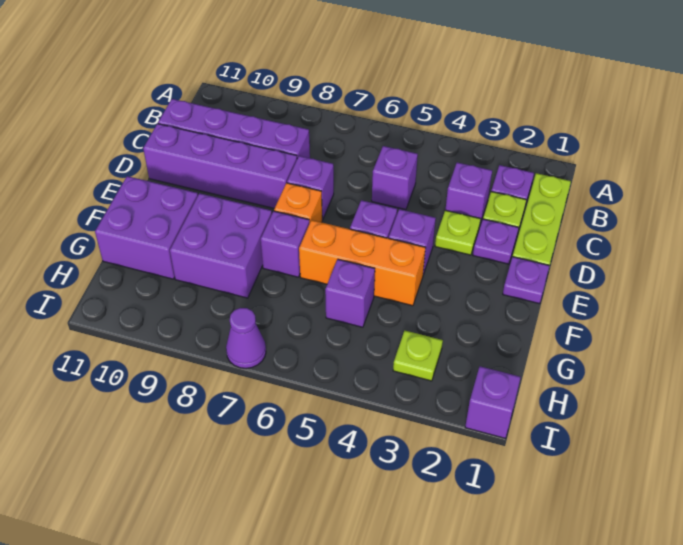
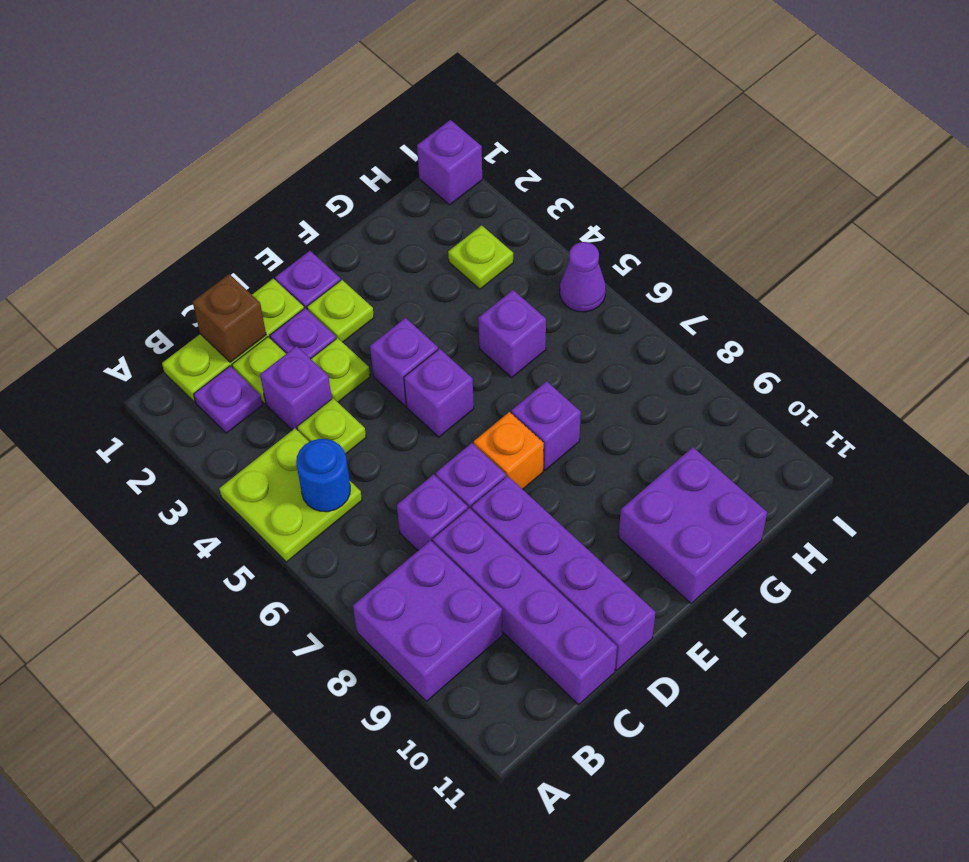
none -> lime 2x2 plate [219,429,362,562]
none -> blue 1x1 round brick [296,439,350,512]
none -> brown 1x1 brick [193,274,266,362]
none -> lime 1x1 plate [297,398,366,454]
purple 1x1 brick [372,146,418,210] -> purple 1x1 brick moved to [397,474,468,550]
none -> lime 1x1 plate [307,280,374,342]
orange 1x3 brick [299,220,425,306] -> none
purple 2x2 brick [170,193,272,298] -> purple 2x2 brick moved to [353,541,503,701]
purple 1x1 cone [226,308,266,368] -> purple 1x1 cone moved to [560,242,606,312]

